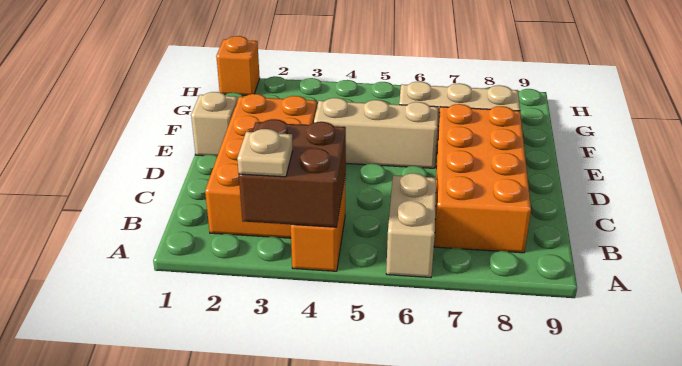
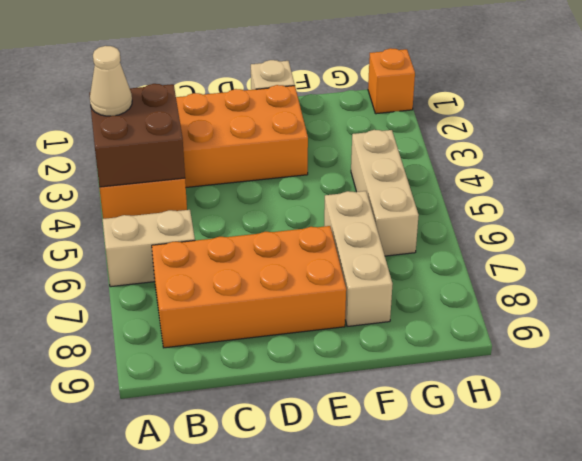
tan 1x1 plate [237,129,293,177] -> tan 1x1 cone [90,46,132,116]
tan 1x3 brick [314,98,438,168] -> tan 1x3 brick moved to [351,130,419,256]

